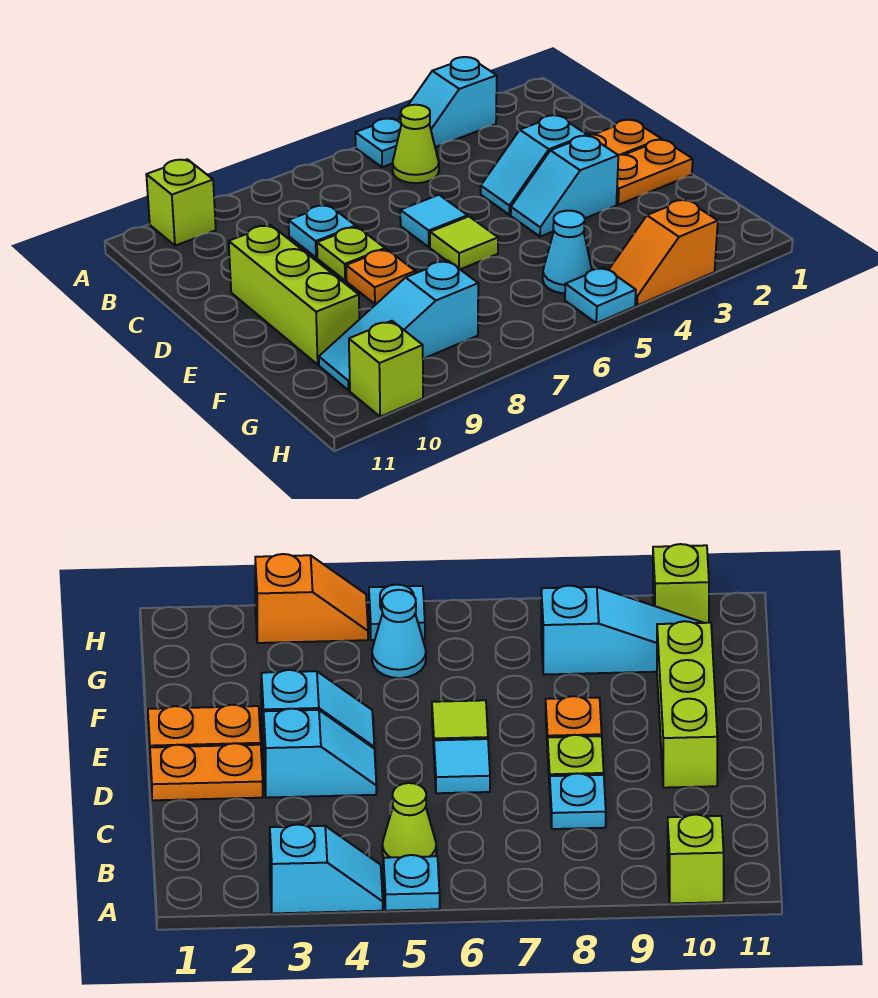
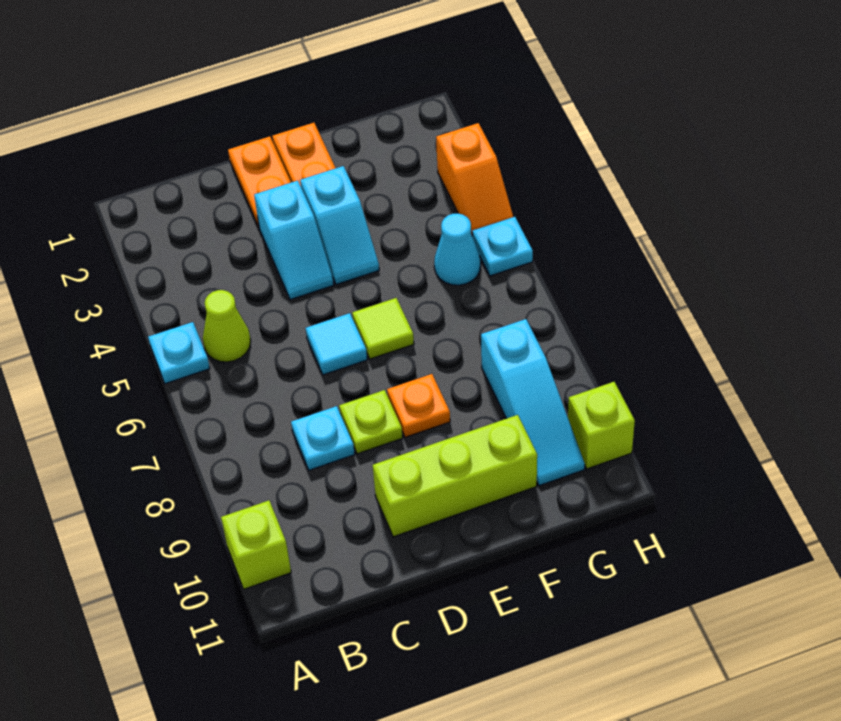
cyan 1x2 slope [398,57,497,147] -> none

